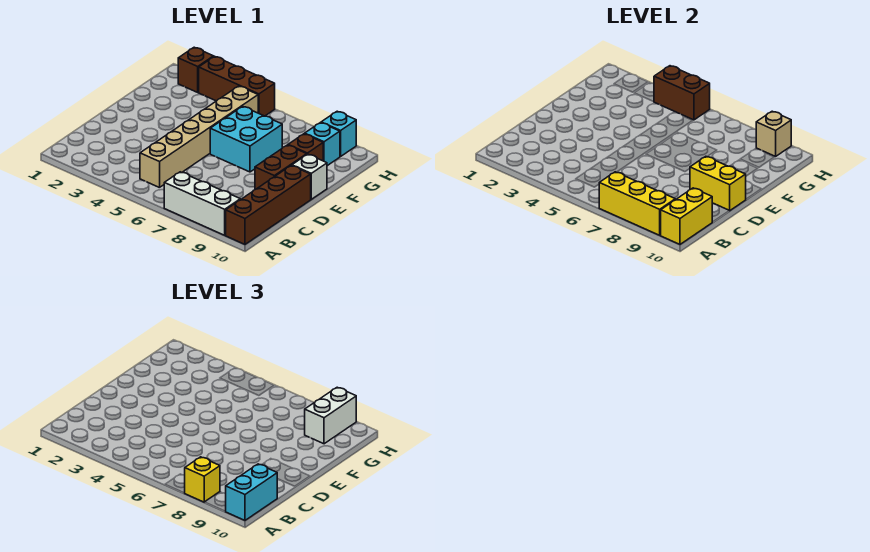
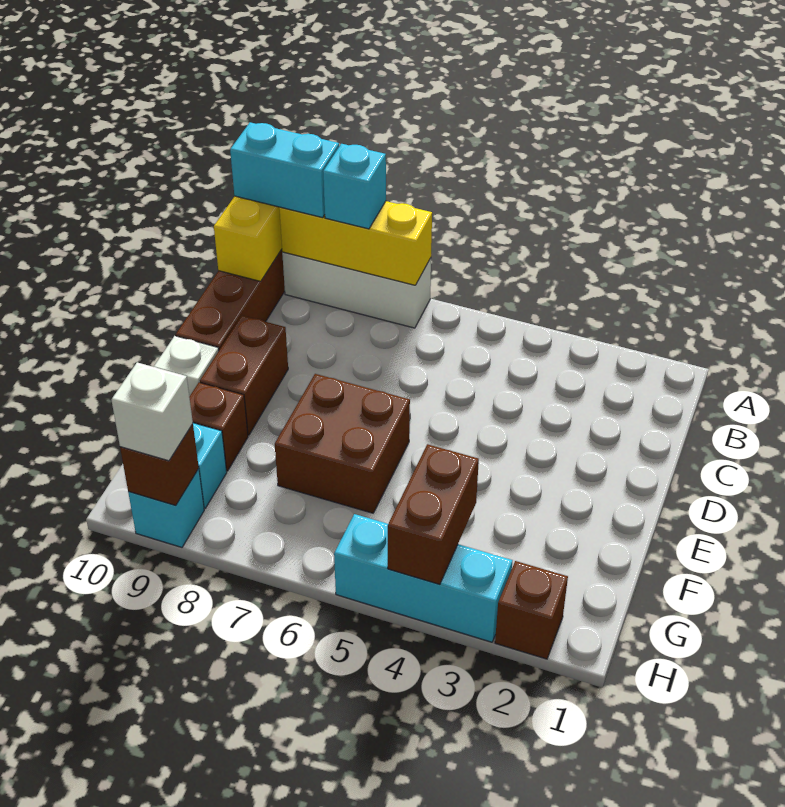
yellow 1x1 brick [185,457,220,502] -> cyan 1x1 brick [323,144,386,229]
cyan 1x2 brick [225,464,277,520] -> cyan 1x2 brick turned to [230,122,339,218]
tan 1x6 brick [140,86,258,188] -> none
yellow 1x2 brick [690,156,746,211] -> none
cyan 2x2 brick [210,106,282,172] -> brown 2x2 brick [275,374,410,513]
white 1x2 brick [305,387,356,444] -> white 1x1 brick [112,362,193,461]
brown 1x3 brick [199,56,275,116] -> cyan 1x3 brick [334,514,512,642]
brown 1x2 brick [654,66,710,120] -> brown 1x2 brick turned to [388,444,479,584]
tan 1x1 brick [756,111,791,156] -> brown 1x1 brick [120,424,199,505]

